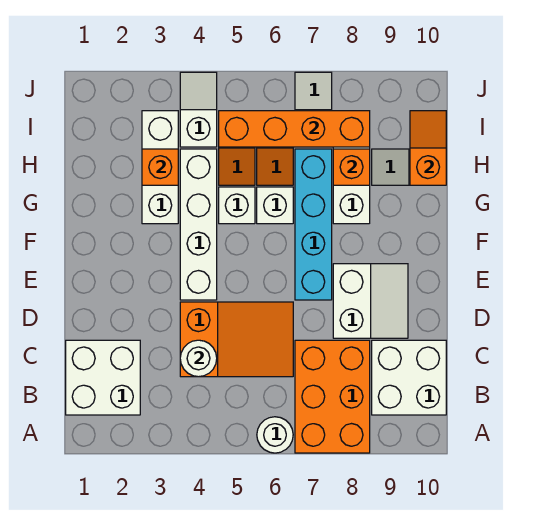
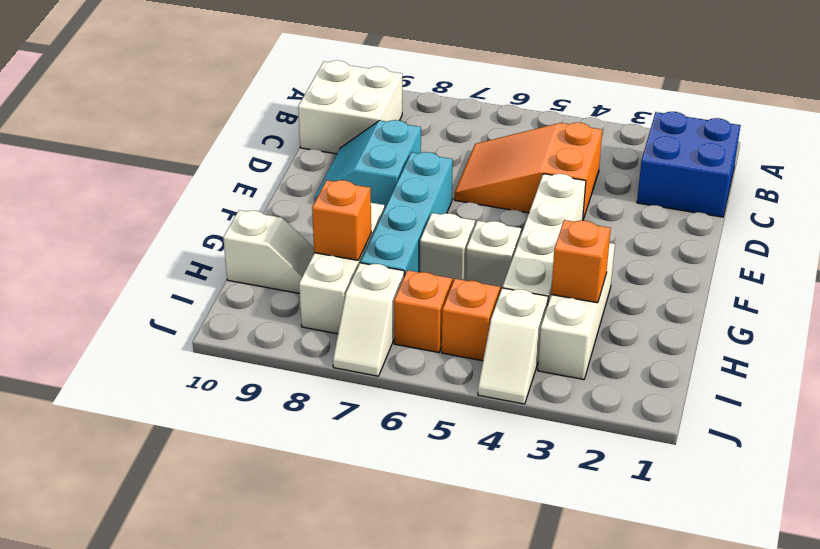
white 1x1 round brick [257,417,293,453] -> none
orange 2x3 brick [295,340,370,453] -> none
white 2x2 brick [66,340,140,415] -> blue 2x2 brick [637,112,741,217]
white 1x1 round brick [180,340,217,377] -> none
white 2x2 slope [333,264,408,338] -> cyan 2x2 slope [314,120,421,208]
orange 1x2 slope [410,111,446,185] -> none
orange 1x4 brick [219,111,370,147] -> none

